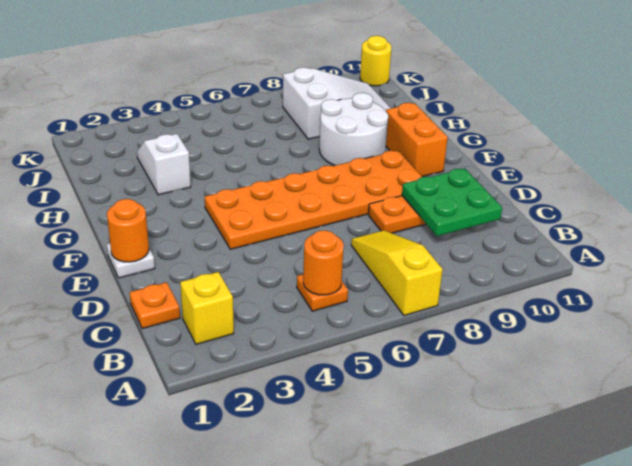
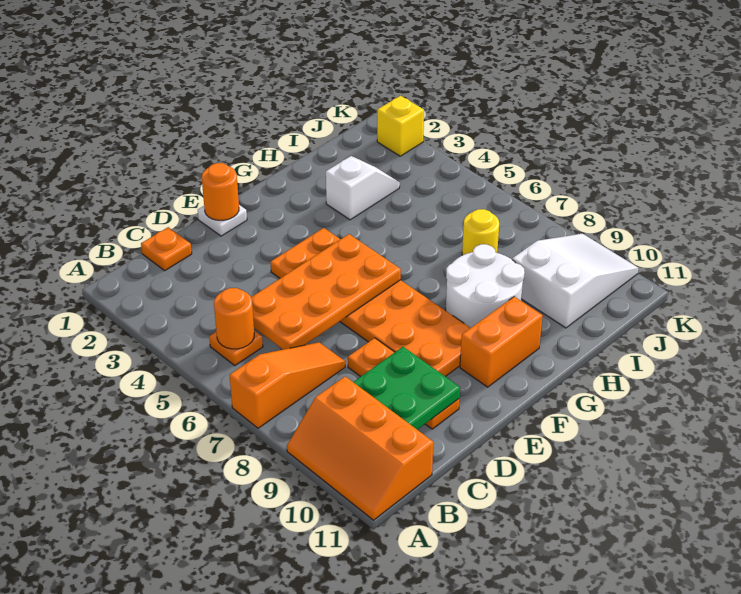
yellow 1x3 slope [351,230,443,316] -> orange 1x3 slope [230,342,345,428]
none -> orange 2x3 slope [287,377,433,520]
yellow 1x1 brick [180,272,234,344] -> yellow 1x1 brick moved to [377,96,424,156]
none -> orange 2x4 plate [251,234,401,350]
white 2x3 slope [283,67,391,139] -> white 2x3 slope turned to [512,234,638,328]
yellow 1x1 round brick [360,36,391,86] -> yellow 1x1 round brick moved to [462,209,499,255]

